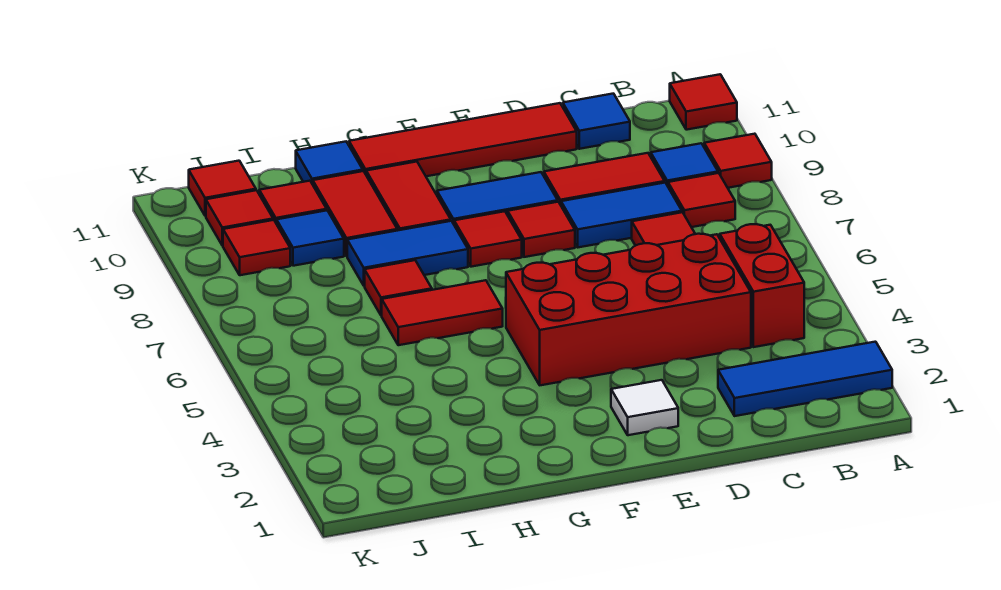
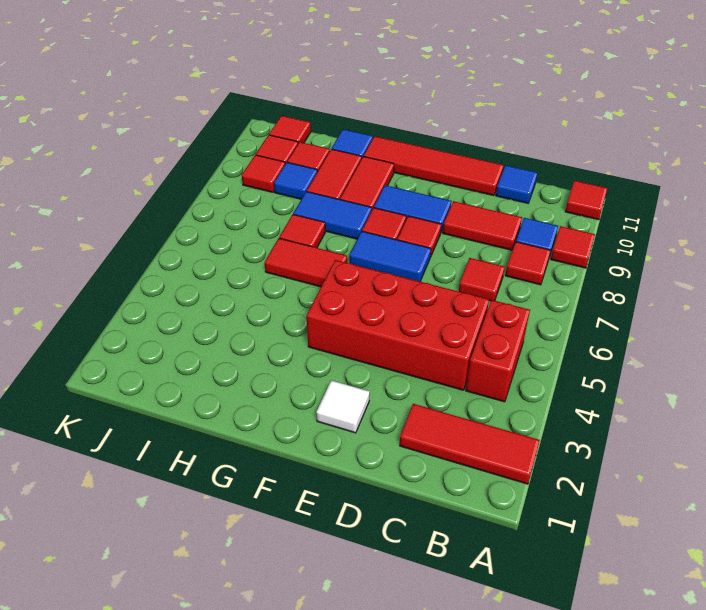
blue 1x3 tile [718,342,892,416] -> red 1x3 tile [400,404,540,484]
blue 1x2 tile [561,183,682,247] -> blue 1x2 tile moved to [349,231,431,281]

